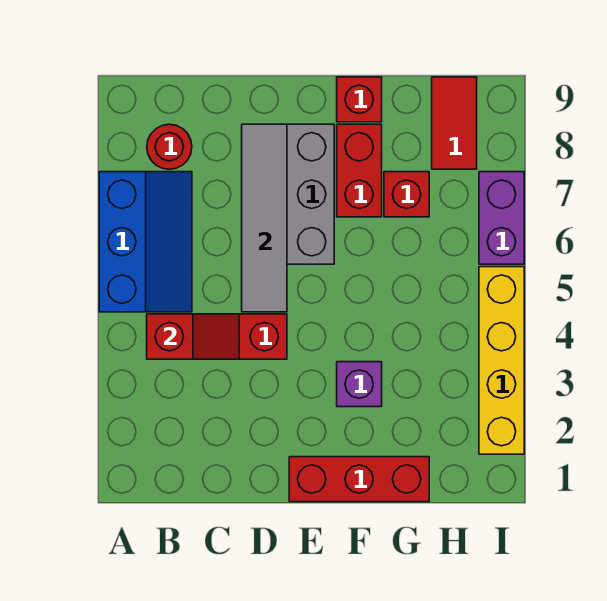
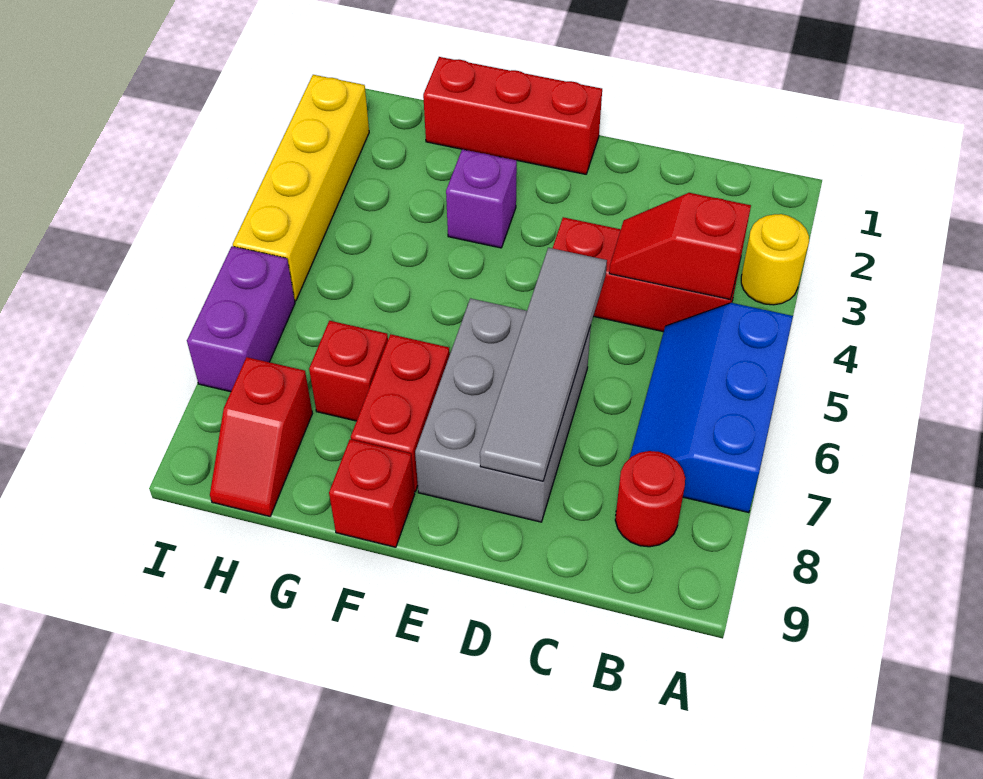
none -> yellow 1x1 round brick [741,214,809,305]
red 1x2 tile [432,77,477,169] -> red 1x2 slope [210,357,312,516]

